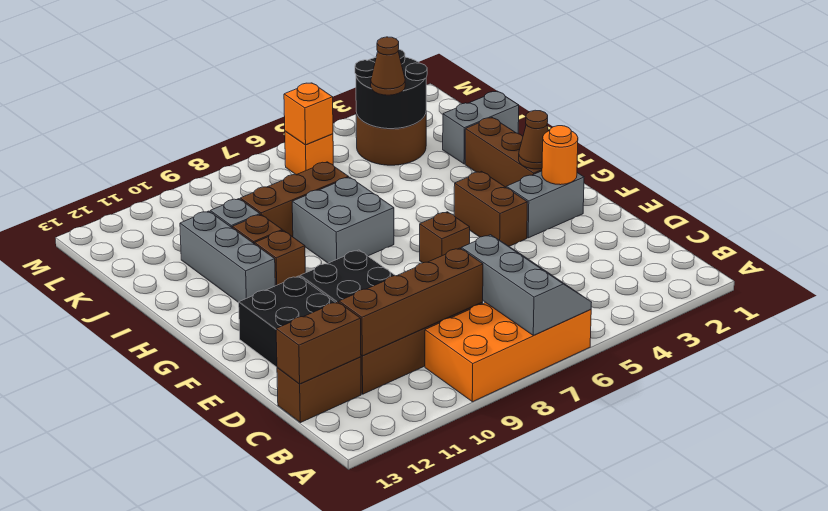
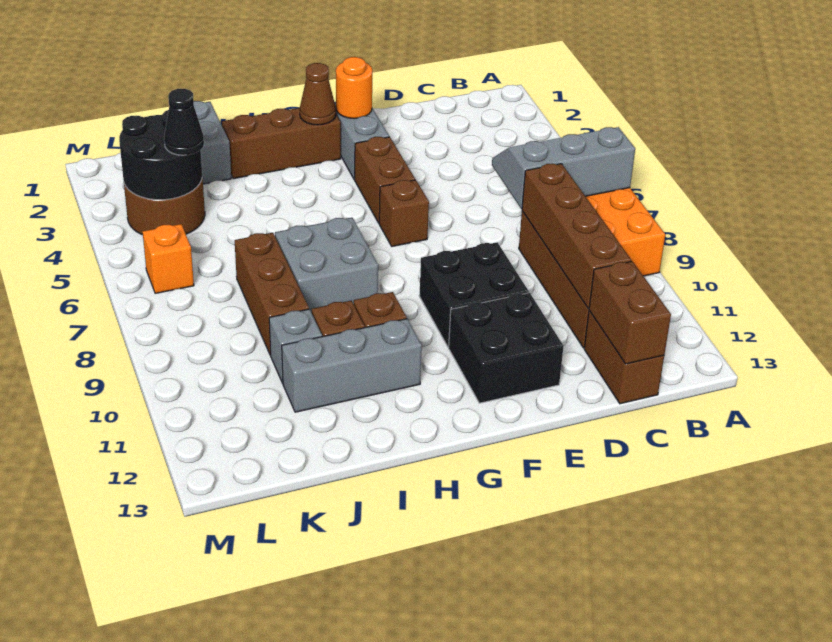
brown 1x2 brick [454,171,527,246] -> brown 1x2 brick turned to [355,137,415,223]
brown 1x1 cone [371,37,405,95] -> black 1x1 cone [164,89,204,155]
orange 1x1 brick [284,83,333,145] -> none

